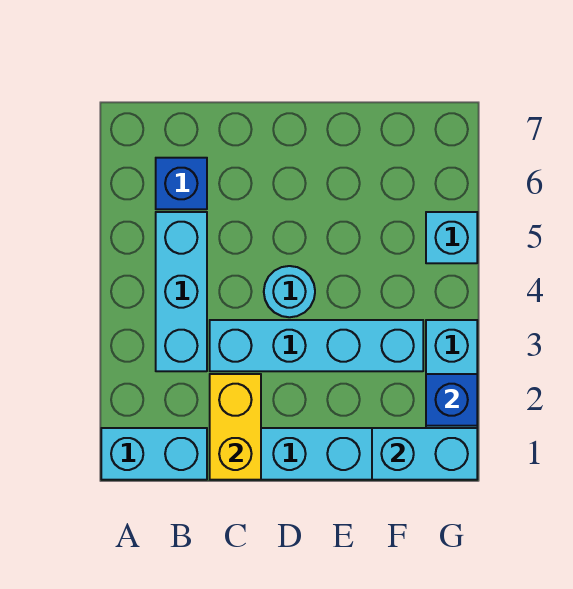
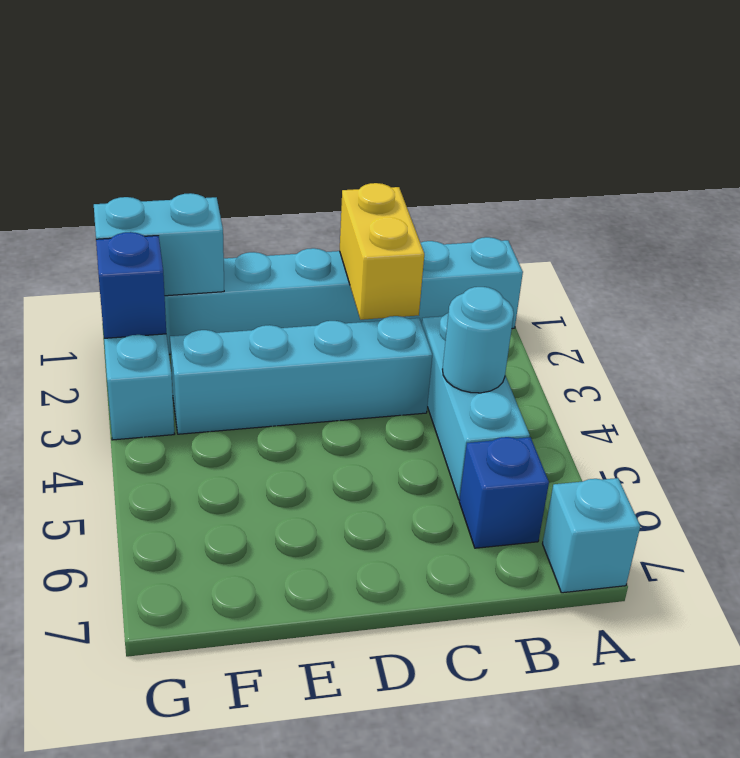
cyan 1x1 round brick [264,266,315,317] -> cyan 1x1 round brick moved to [443,287,514,393]
cyan 1x1 brick [426,212,477,263] -> cyan 1x1 brick moved to [543,478,640,593]

